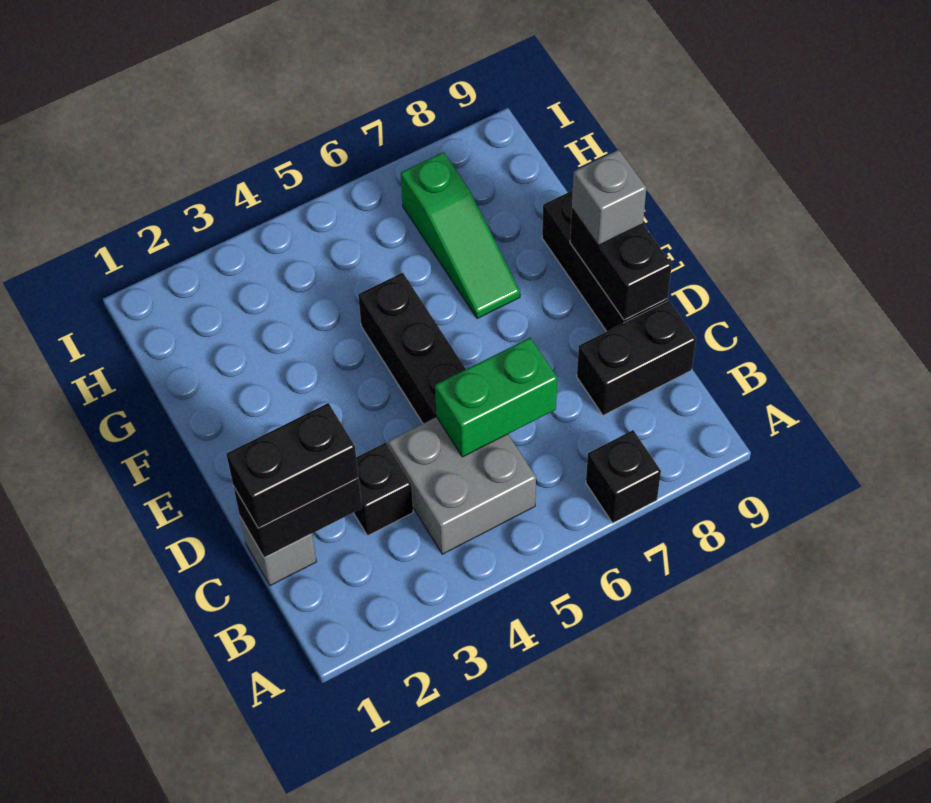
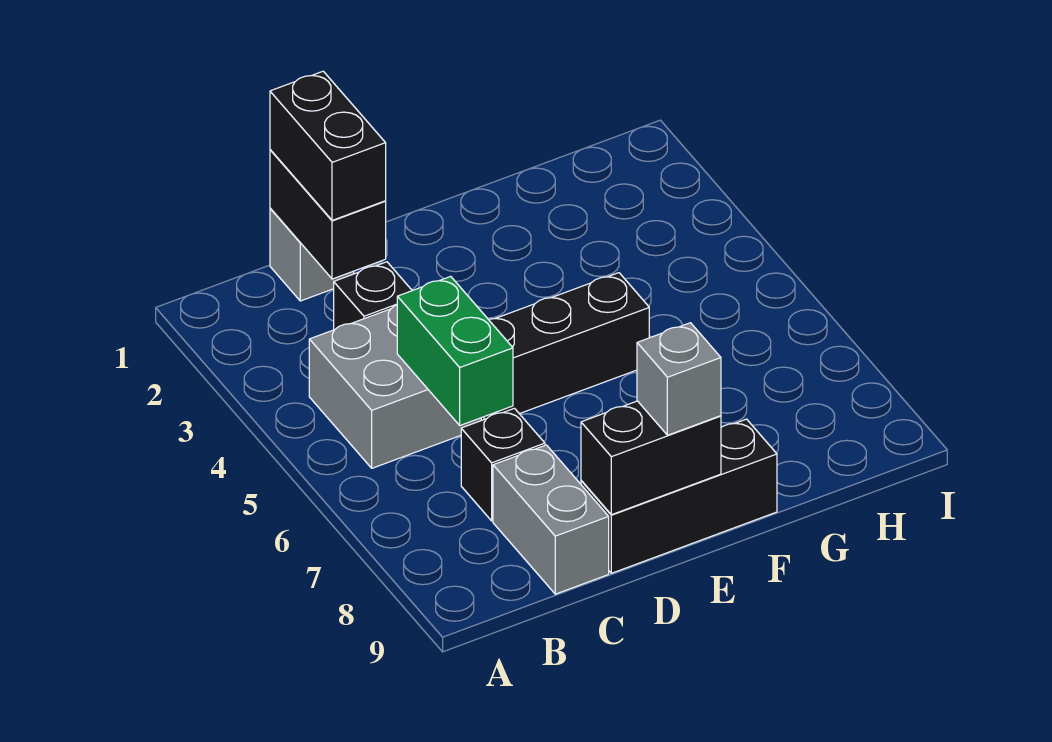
black 1x1 brick [586,430,661,523] -> black 1x1 brick moved to [461,408,545,521]
black 1x2 brick [577,301,696,415] -> grey 1x2 brick [493,445,609,594]
green 1x3 slope [401,152,520,319] -> none

